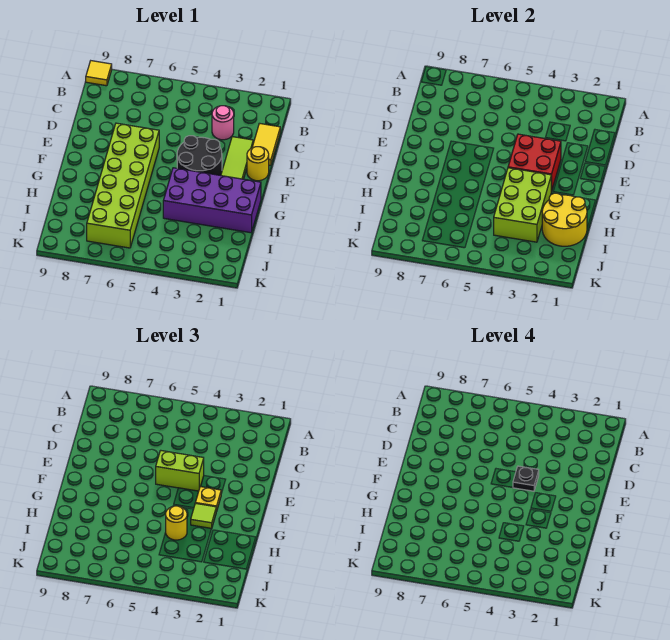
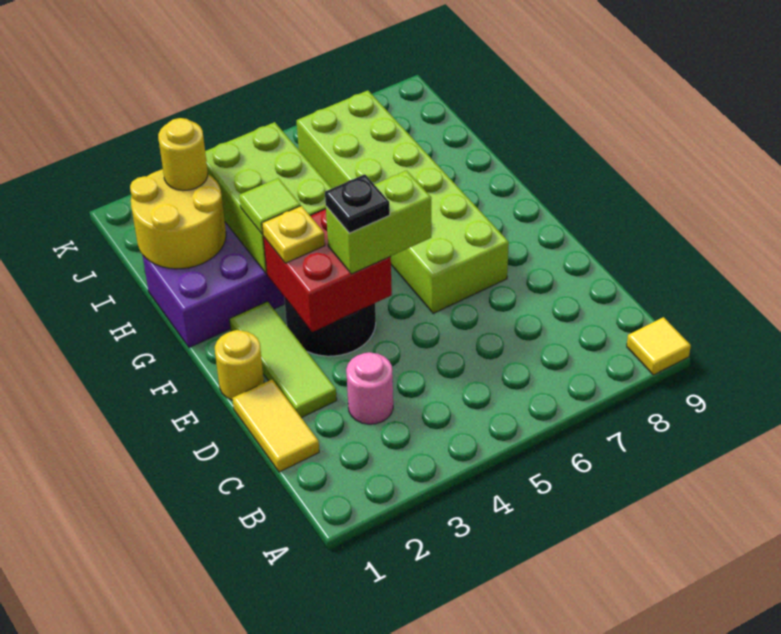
yellow 1x1 round brick [166,506,187,540] -> yellow 1x1 round brick moved to [158,118,208,191]

